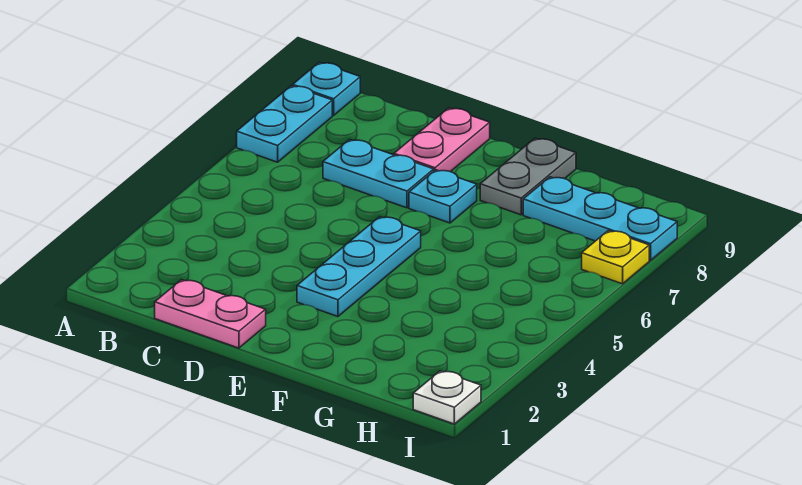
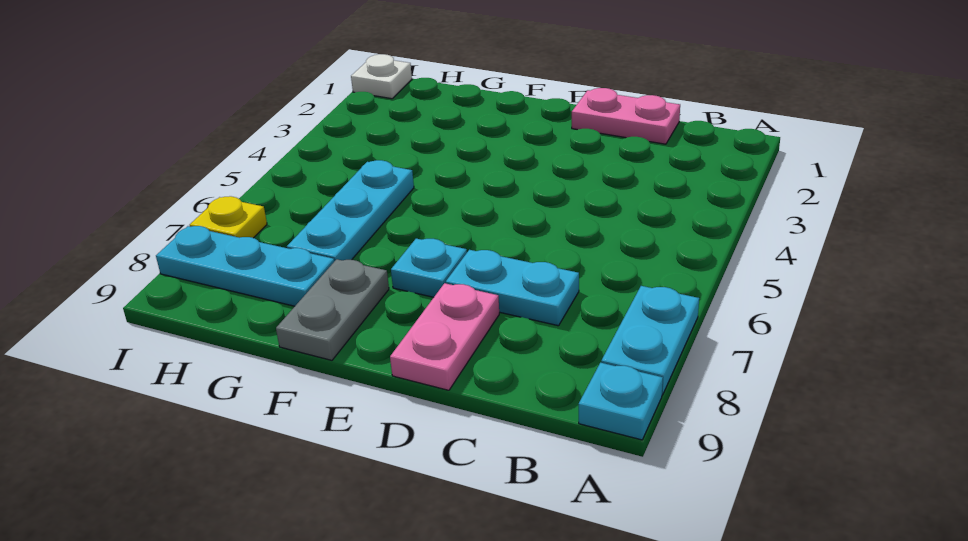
cyan 1x3 plate [297,217,421,317] -> cyan 1x3 plate moved to [287,160,414,261]

